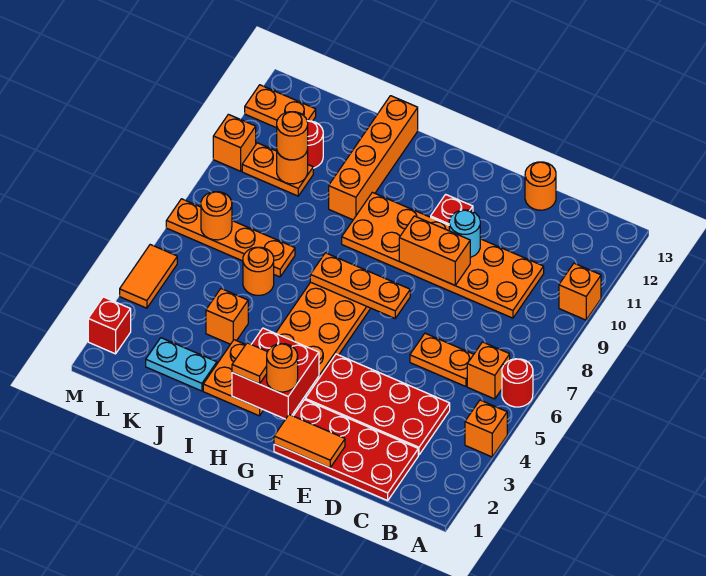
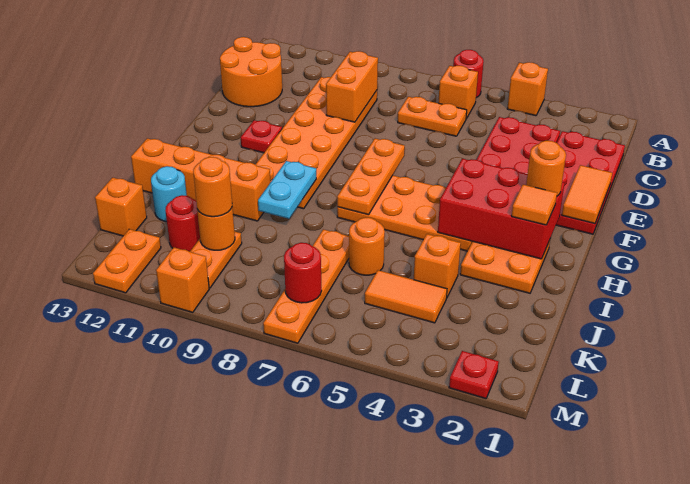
orange 1x1 brick [559,263,601,320] -> orange 1x1 brick moved to [95,177,147,236]
orange 1x2 plate [410,333,474,387] -> orange 1x2 plate turned to [398,97,467,136]
orange 1x1 round brick [525,162,556,210] -> orange 2x2 round brick [220,37,282,107]
orange 1x2 brick [399,216,470,285] -> orange 1x2 brick moved to [326,51,378,122]
cyan 1x1 round brick [449,210,480,257] -> cyan 1x1 round brick moved to [151,166,187,222]
red 2x2 brick [232,328,319,419] -> red 2x3 brick [438,159,565,259]
cyan 1x2 plate [146,338,217,391] -> cyan 1x2 plate moved to [258,161,316,219]
orange 1x1 round brick [201,192,232,240] -> red 1x1 round brick [284,243,322,303]
red 1x1 brick [88,297,131,354] -> red 1x1 plate [449,351,499,399]
orange 1x2 tile [120,245,177,308] -> orange 1x2 tile moved to [365,270,447,323]

